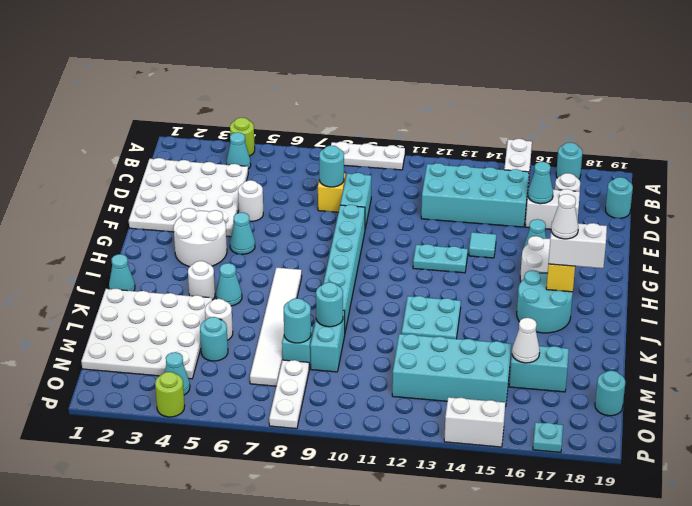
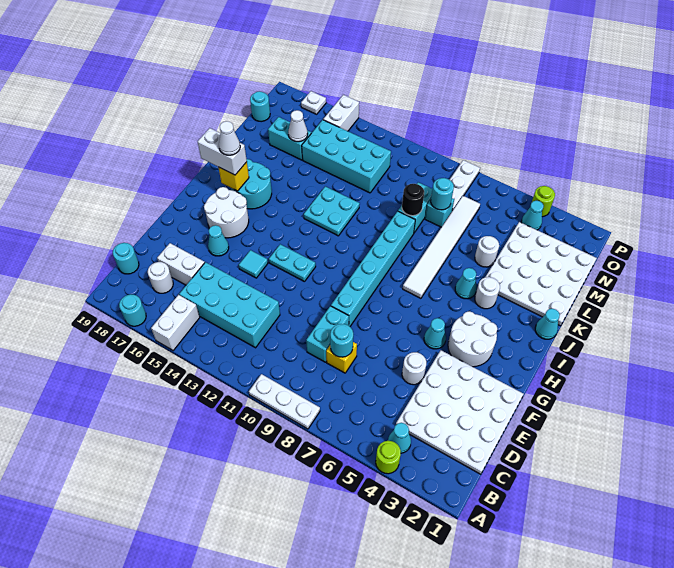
cyan 1x1 cone [528,162,553,204] -> none
cyan 1x1 round brick [316,282,343,327] -> black 1x1 round brick [402,184,424,216]
cyan 1x1 round brick [200,317,228,361] -> none
white 1x2 brick [444,397,505,447] -> white 1x2 brick turned to [323,95,359,131]
cyan 1x1 plate [533,422,563,452] -> white 1x1 plate [301,91,326,114]

